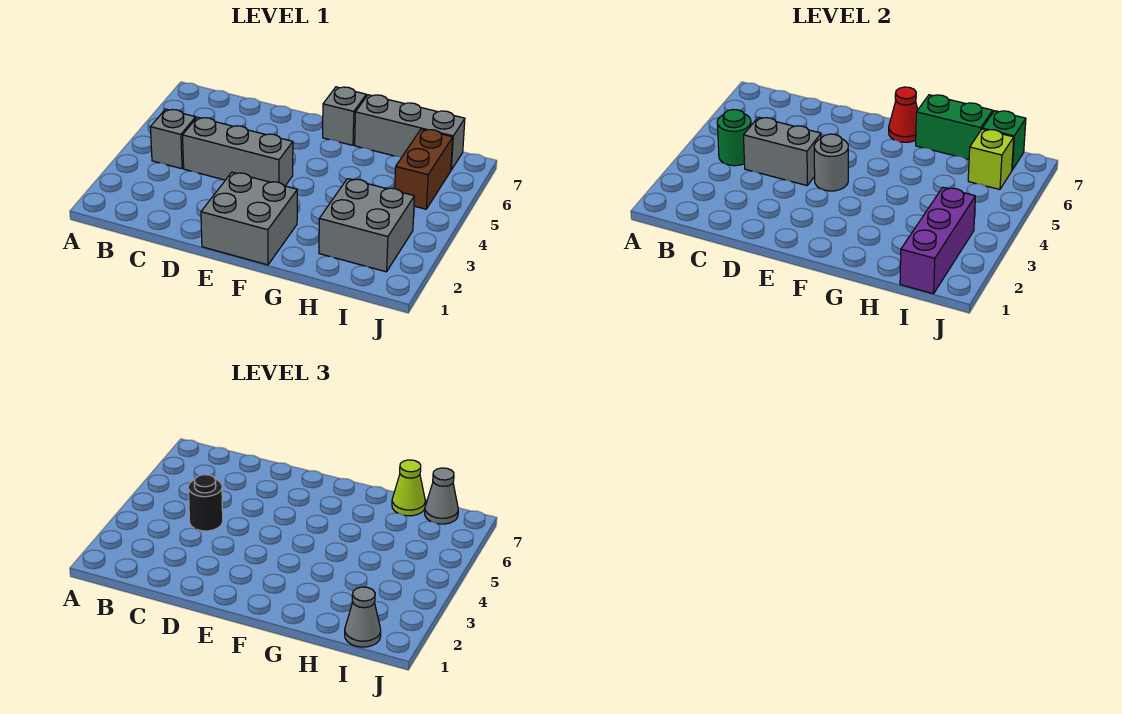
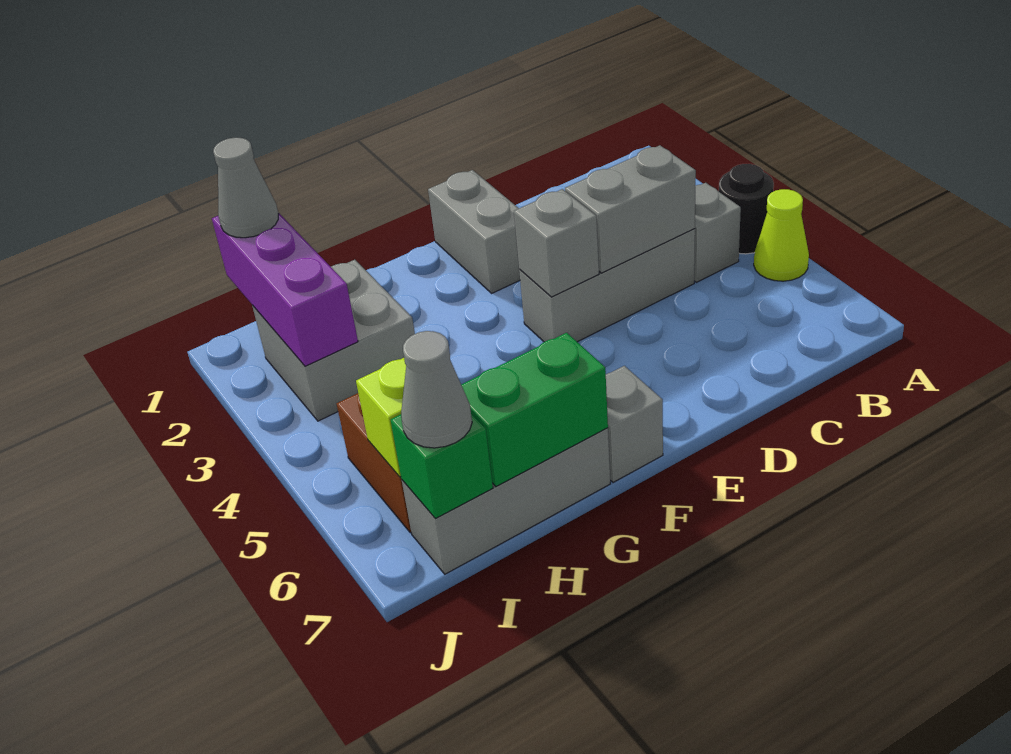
green 1x1 round brick [717,110,751,166] -> none
black 1x1 round brick [188,475,223,531] -> black 1x1 round brick moved to [719,164,774,254]
grey 2x2 brick [201,172,297,265] -> grey 1x2 brick [428,170,520,293]
grey 1x1 round brick [814,134,848,191] -> grey 1x1 brick [514,189,599,297]
red 1x1 cone [889,87,918,142] -> none
lime 1x1 cone [392,460,425,516] -> lime 1x1 cone moved to [754,189,809,281]

